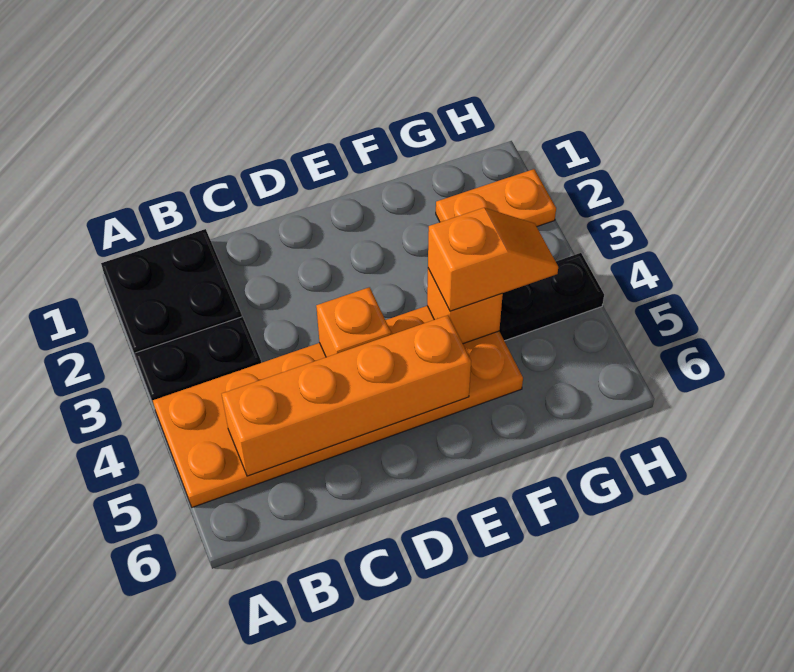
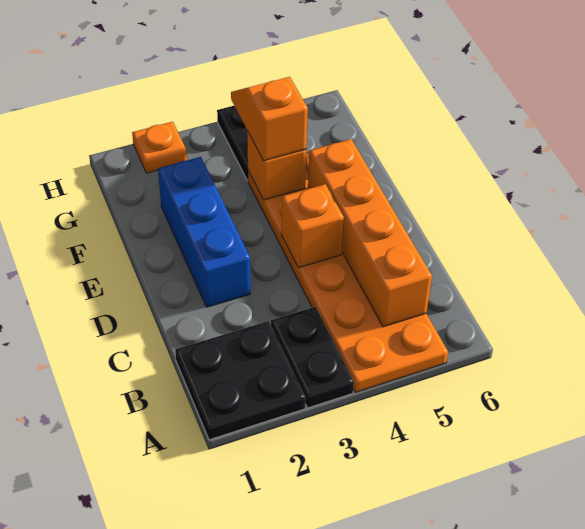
none -> blue 1x3 brick [158,157,250,307]
orange 1x2 plate [436,169,556,227] -> orange 1x1 plate [132,122,187,173]

